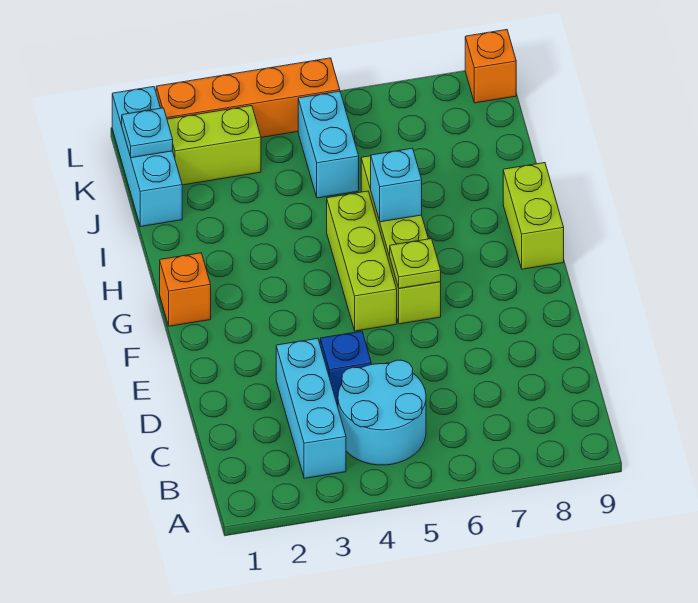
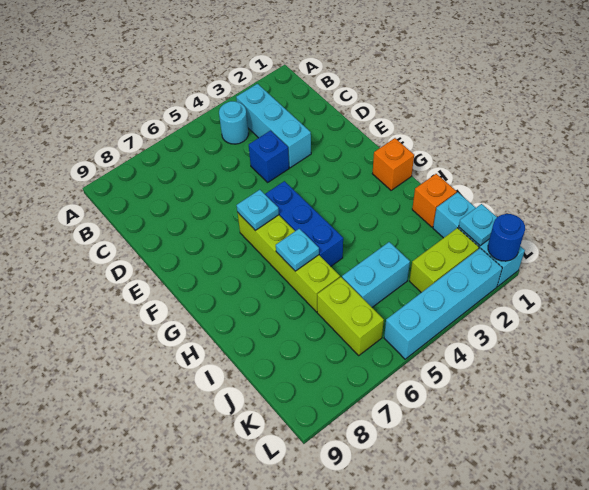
cyan 2x2 round brick [338,360,426,465] -> cyan 1x1 round brick [219,101,248,144]
lime 1x3 brick [327,191,397,331] -> blue 1x3 brick [265,181,343,266]
lime 1x1 plate [390,239,441,288] -> cyan 1x1 plate [237,190,279,230]
lime 1x2 brick [503,163,564,269] -> lime 1x2 brick moved to [317,277,384,355]
cyan 1x1 brick [371,148,422,222] -> cyan 1x1 plate [276,229,319,271]
cyan 1x2 brick [298,91,359,198] -> cyan 1x2 brick turned to [342,242,410,307]
none -> blue 1x1 round brick [488,214,525,261]
orange 1x4 brick [156,58,340,137] -> cyan 1x4 brick [384,248,502,359]
orange 1x1 brick [465,30,516,103] -> orange 1x1 brick moved to [412,174,457,227]

